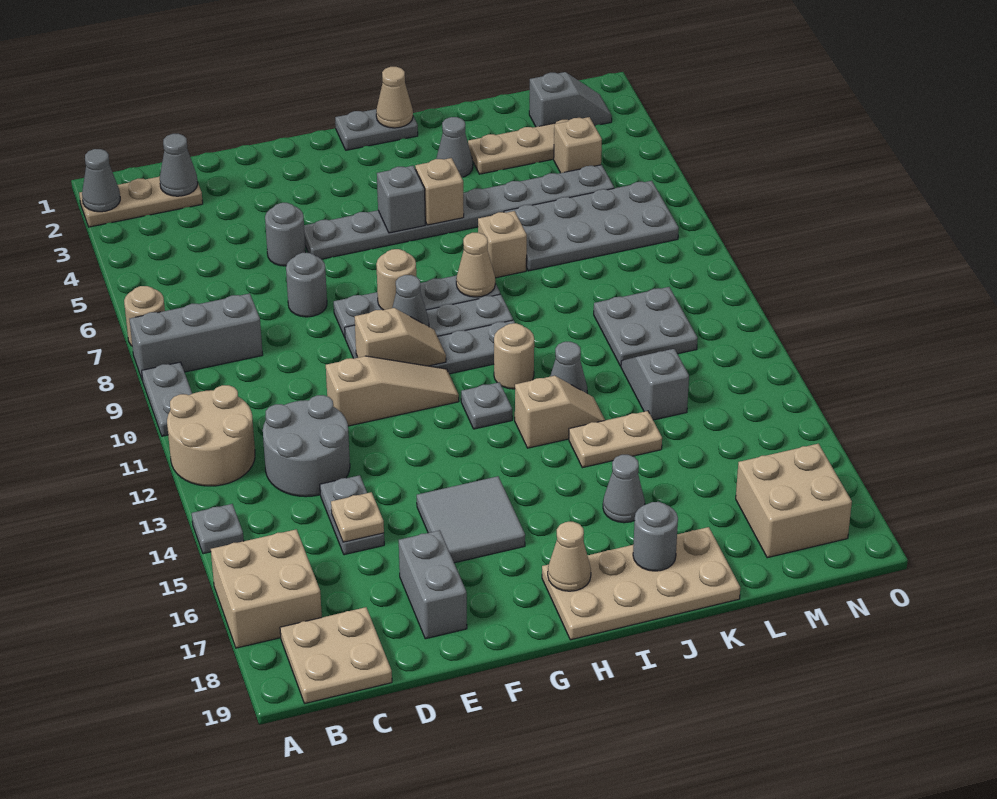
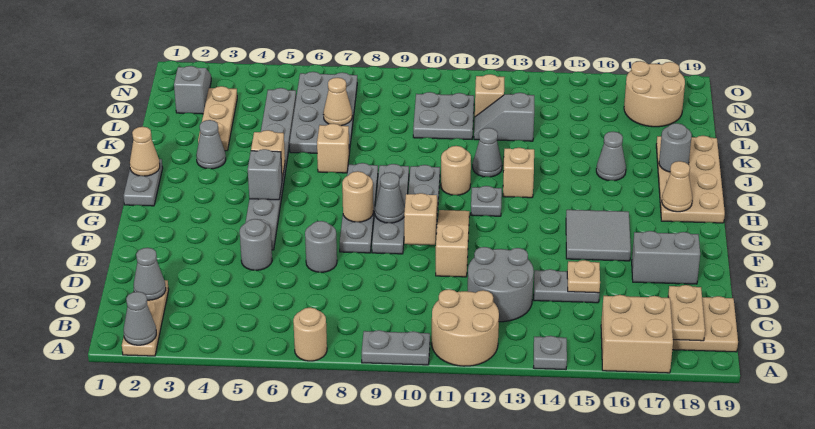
grey 1x3 brick [130,293,263,381] -> none
tan 1x1 cone [456,233,495,297] -> tan 1x1 cone moved to [323,78,352,126]
tan 1x2 plate [569,411,662,468] -> tan 1x2 plate moved to [668,285,705,341]
tan 1x1 brick [554,117,602,173] -> tan 1x1 brick moved to [475,74,505,116]
tan 2x2 brick [736,444,852,558] -> tan 2x2 round brick [624,61,685,127]

